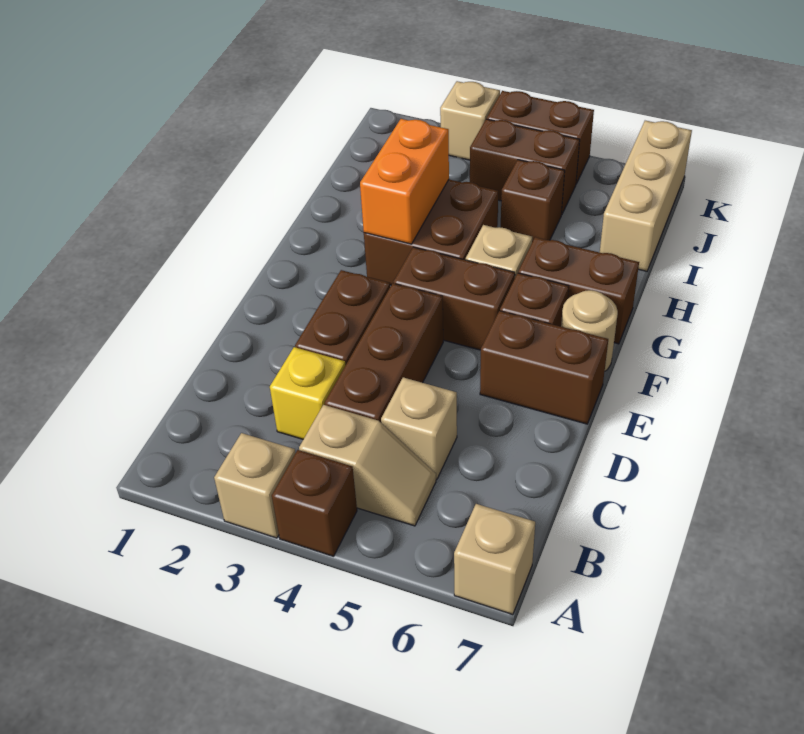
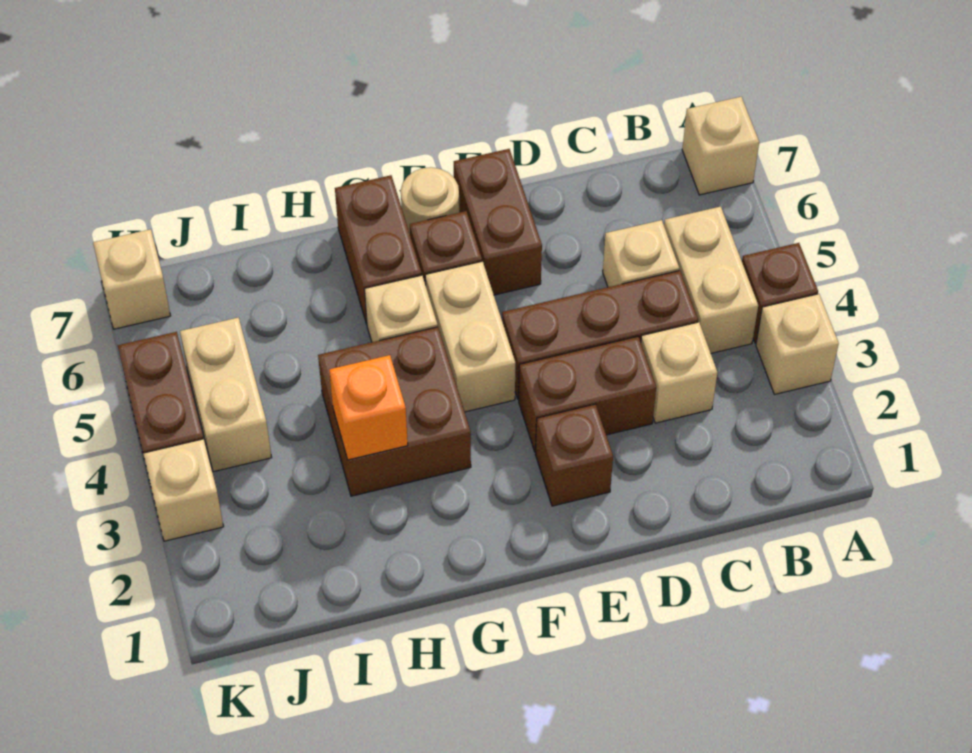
tan 1x2 slope [299,405,436,526] -> tan 1x2 brick [664,207,758,353]
yellow 1x1 brick [270,347,345,439] -> tan 1x1 brick [641,322,717,423]
brown 1x2 brick [394,247,515,350] -> tan 1x2 brick [425,261,516,412]
orange 1x2 brick [360,119,449,244] -> orange 1x1 brick [329,355,408,460]
brown 1x1 brick [501,160,565,242] -> brown 1x1 brick moved to [535,404,613,506]
tan 1x3 brick [600,121,692,271] -> tan 1x1 brick [93,229,171,329]
brown 1x2 brick [470,119,580,215] -> tan 1x2 brick [180,318,272,472]

